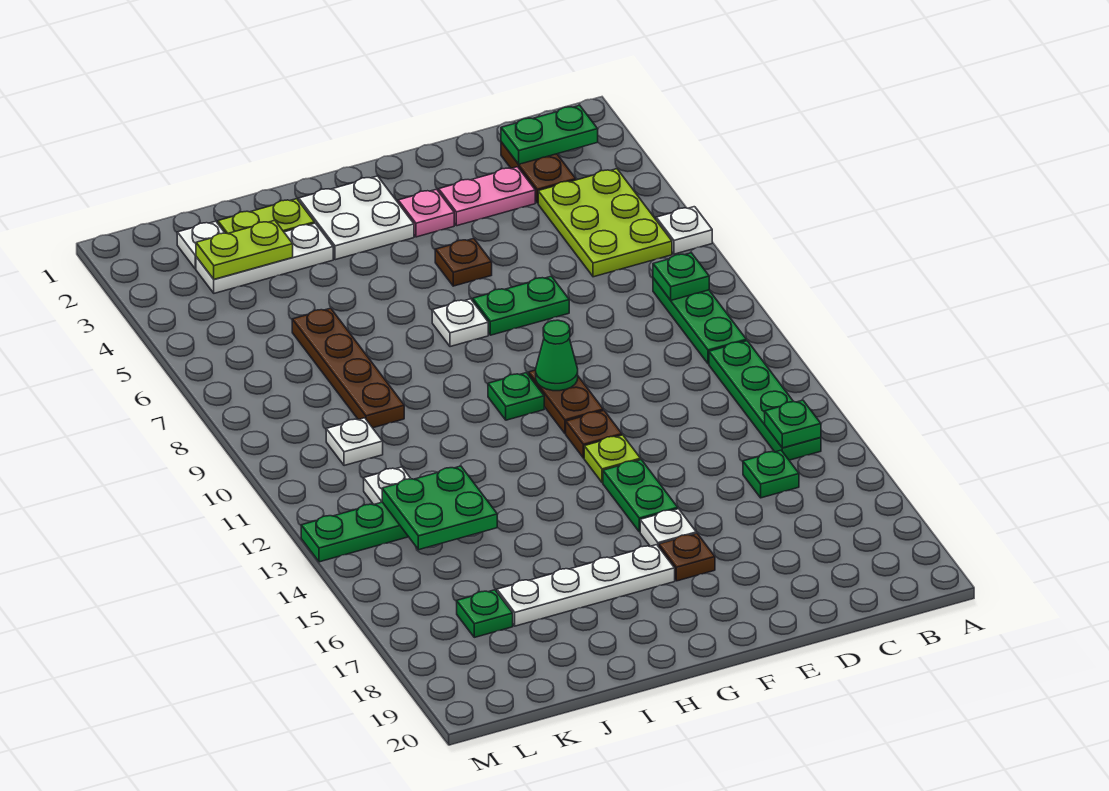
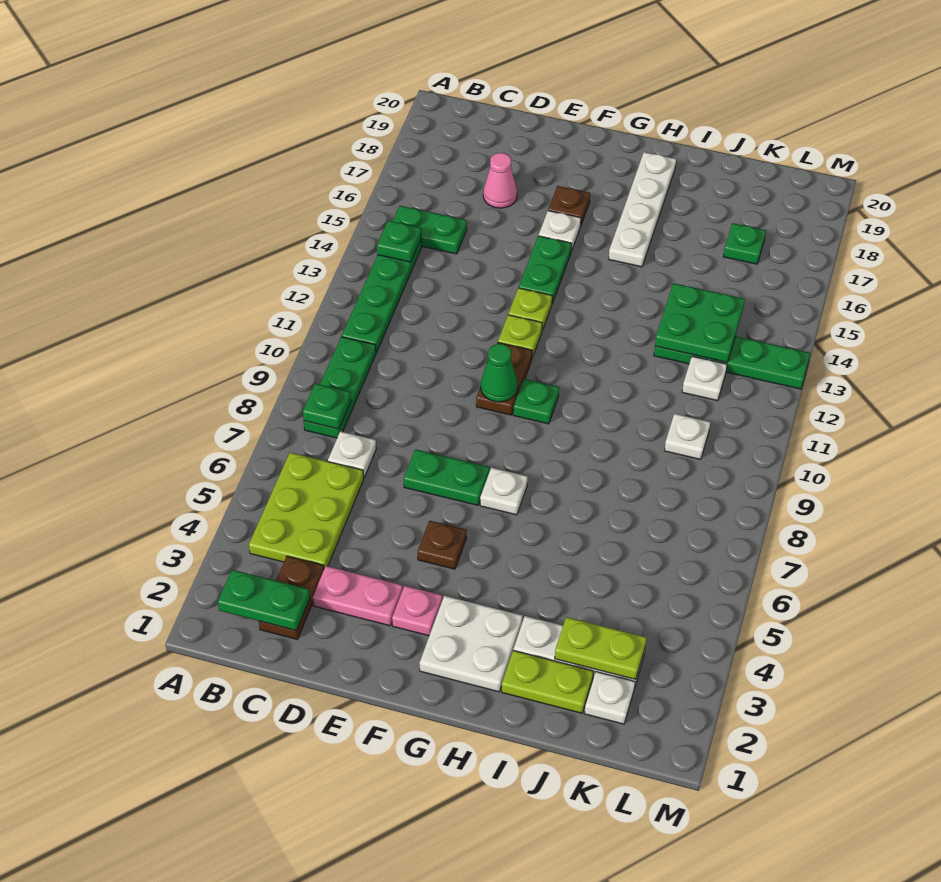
white 1x1 plate [656,207,712,254] -> white 1x1 plate moved to [328,431,376,477]
green 1x1 plate [743,450,799,498] -> green 1x2 plate [392,206,467,254]
none -> pink 1x1 cone [483,153,517,208]
brown 1x1 plate [566,411,622,458] -> lime 1x1 plate [498,315,542,358]
white 1x4 plate [497,545,675,626] -> white 1x4 plate turned to [609,152,676,267]
brown 1x4 plate [292,308,404,428] -> none

